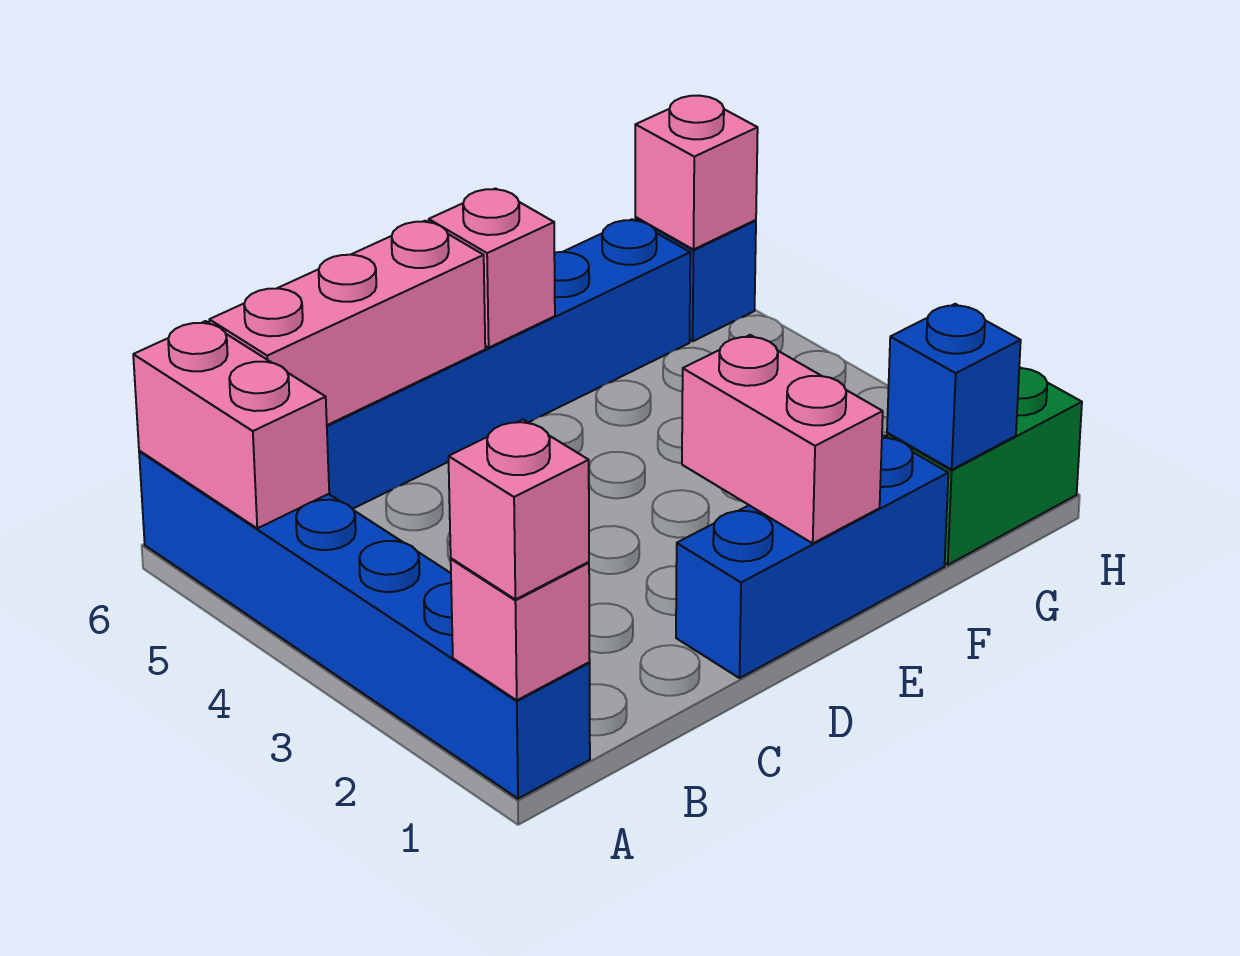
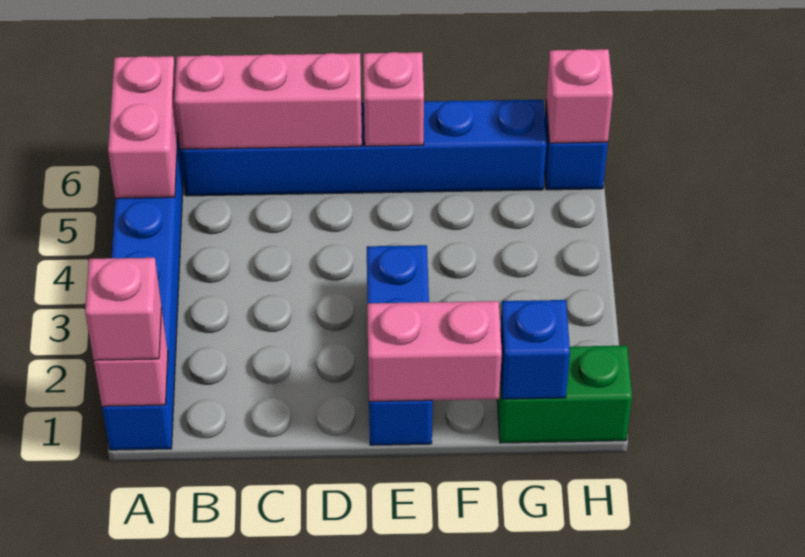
blue 1x3 brick [676,435,948,678] -> blue 1x3 brick turned to [367,245,432,445]
pink 1x2 brick [682,335,883,543] -> pink 1x2 brick turned to [367,301,502,401]

